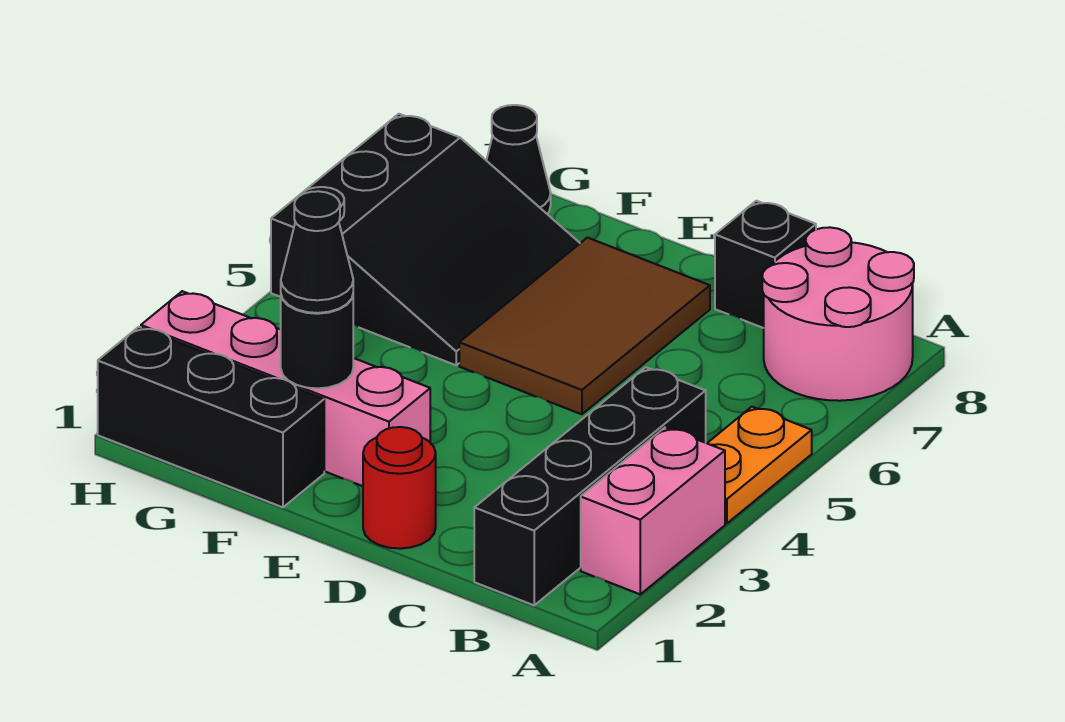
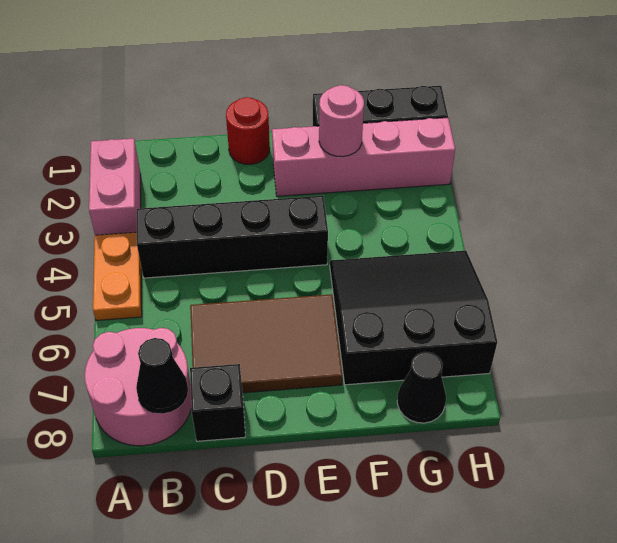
black 1x4 brick [474,367,706,605] -> black 1x4 brick turned to [137,196,328,278]
brown 2x3 tile [459,238,710,414] -> brown 2x3 tile turned to [190,294,343,393]
black 1x1 round brick [281,296,353,388] -> pink 1x1 round brick [319,85,364,157]
black 1x1 cone [281,191,353,313] -> black 1x1 cone moved to [136,338,188,414]
black 3x3 slope [271,114,580,365] -> black 3x3 slope turned to [330,250,497,385]

